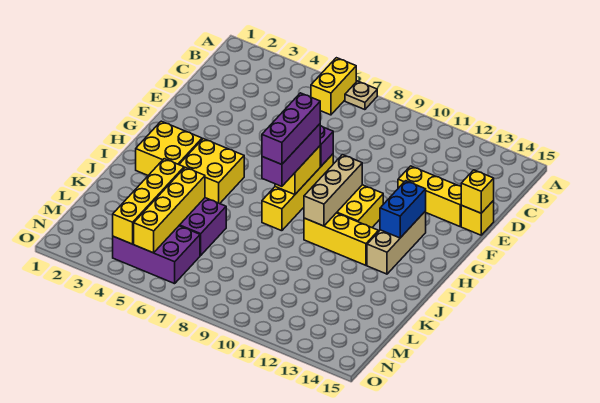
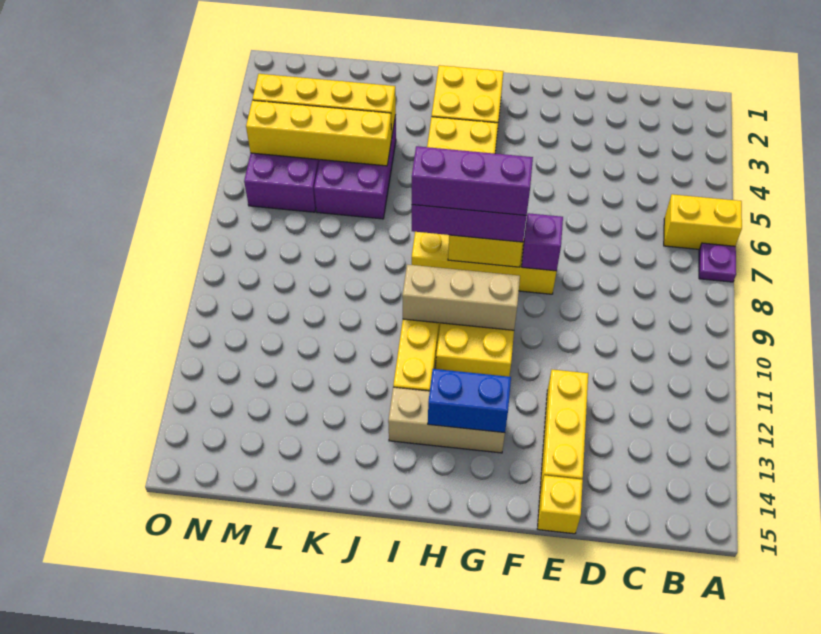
tan 1x1 plate [345,81,377,110] -> purple 1x1 plate [699,243,736,282]
yellow 1x1 brick [461,170,494,213] -> none

